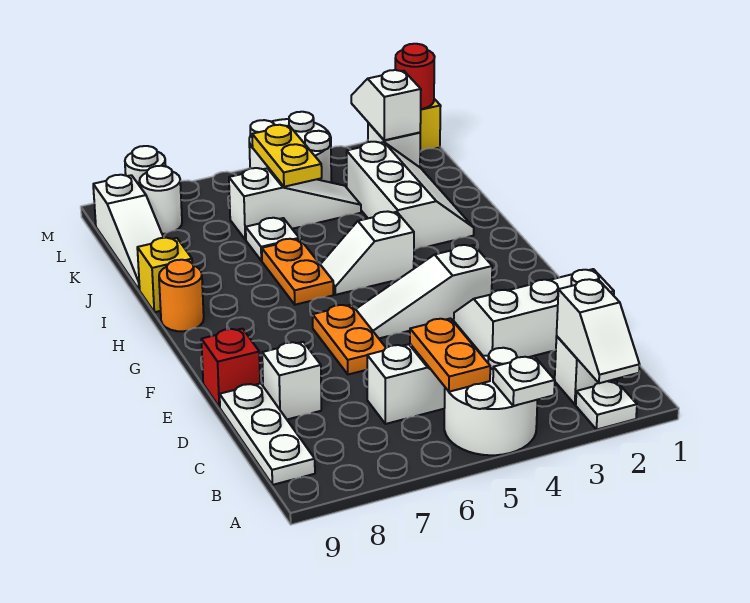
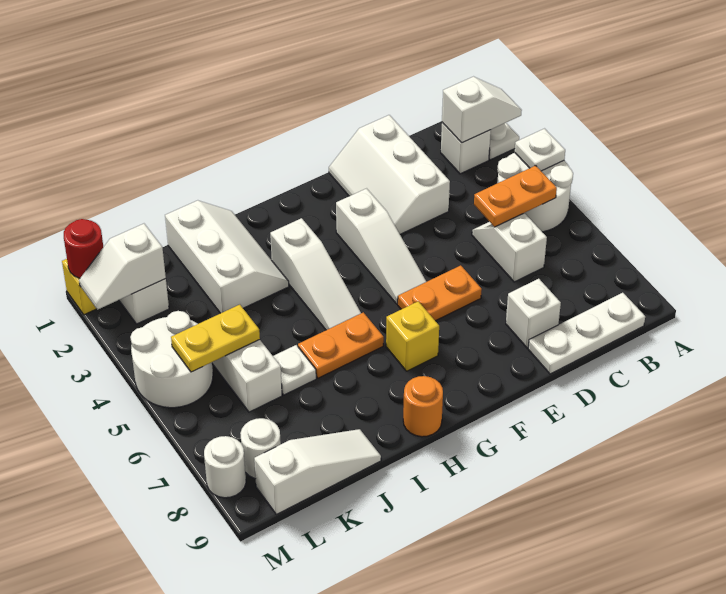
red 1x1 brick [201,329,260,407] -> none
white 1x2 slope [320,211,414,295] -> white 1x3 slope [270,218,361,330]
white 2x3 slope [347,142,474,250] -> white 2x3 slope turned to [165,200,289,313]
yellow 1x1 brick [137,238,192,312] -> yellow 1x1 brick moved to [386,301,439,371]

